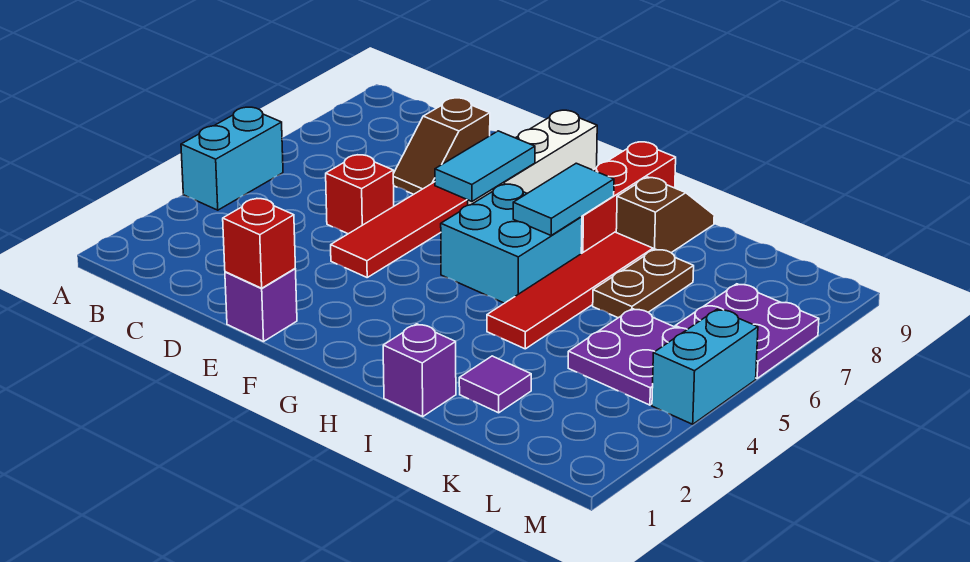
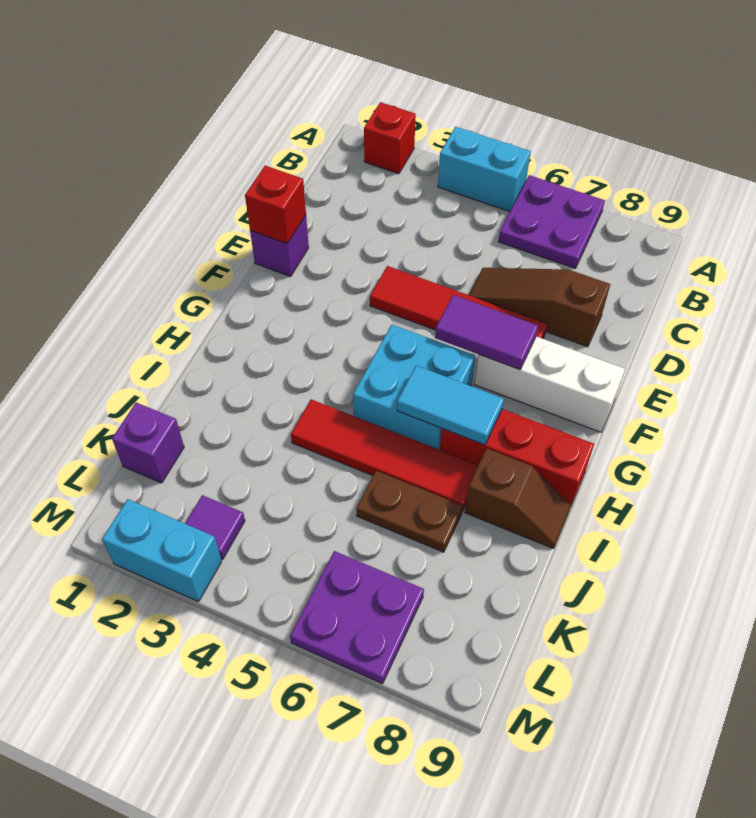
red 1x1 brick [326,155,394,234] -> red 1x1 brick moved to [364,102,416,174]
brown 1x2 slope [393,98,490,194] -> brown 1x3 slope [469,268,610,347]
cyan 1x2 tile [435,131,535,201] -> purple 1x2 tile [435,295,538,370]
purple 1x1 brick [383,324,456,416] -> purple 1x1 brick moved to [112,403,184,483]
purple 1x1 tile [459,356,531,413] -> purple 1x1 tile moved to [185,495,245,559]
purple 2x2 plate [568,309,687,405] -> purple 2x2 plate moved to [498,175,605,269]
cyan 1x2 brick [652,309,758,424] -> cyan 1x2 brick moved to [102,499,222,602]

